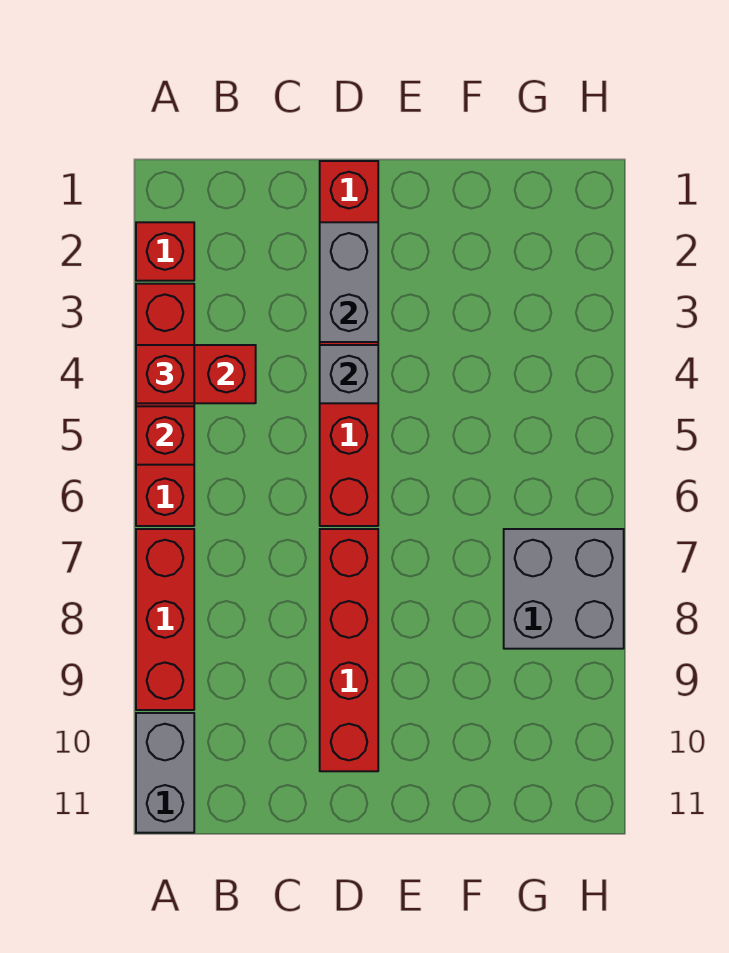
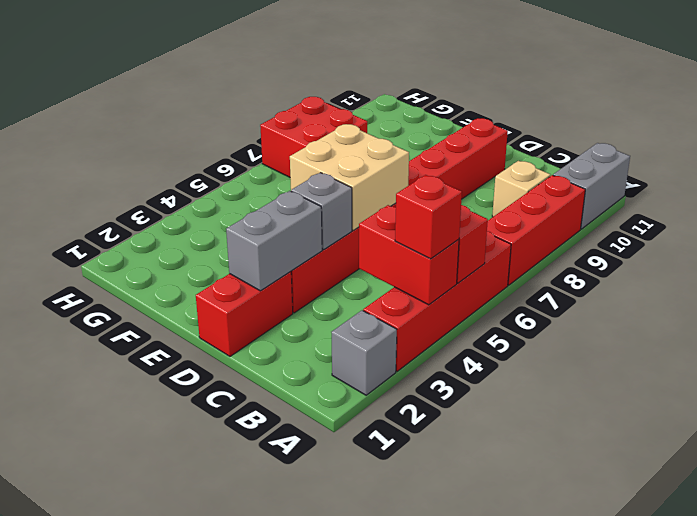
red 1x1 brick [136,222,194,281] -> grey 1x1 brick [331,310,397,395]
none -> tan 1x1 brick [492,161,550,217]
none -> tan 2x2 brick [290,124,409,231]
grey 2x2 brick [504,529,624,649] -> red 2x2 brick [260,97,367,177]

